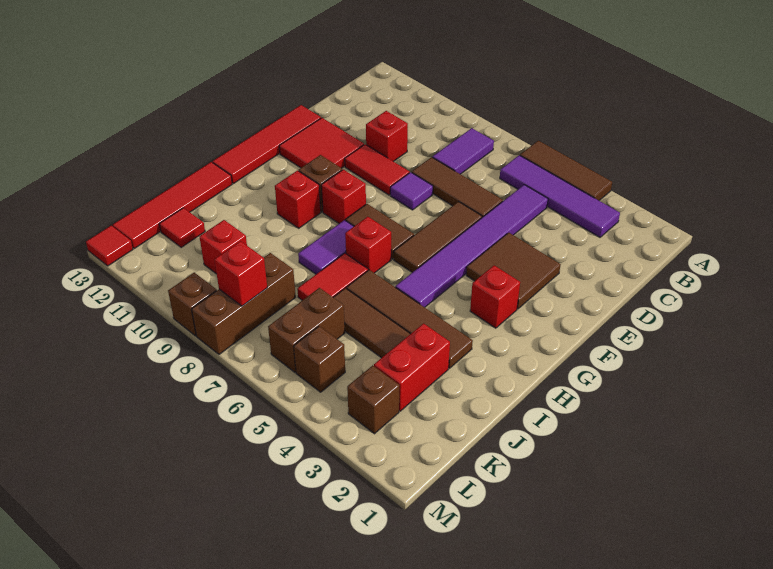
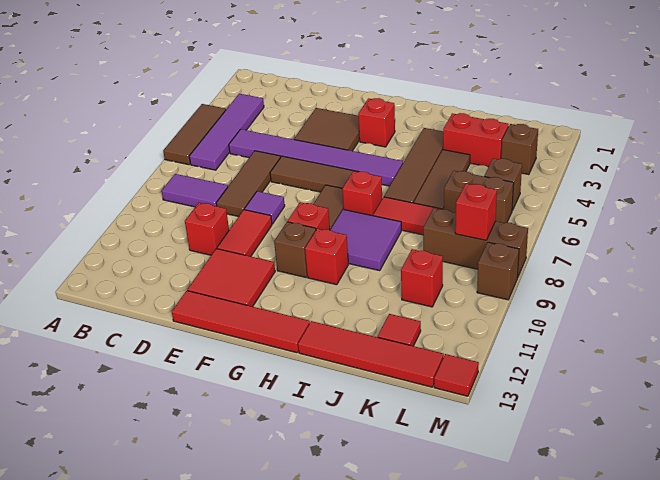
purple 1x2 tile [298,220,354,274] -> purple 2x2 tile [330,209,401,271]

